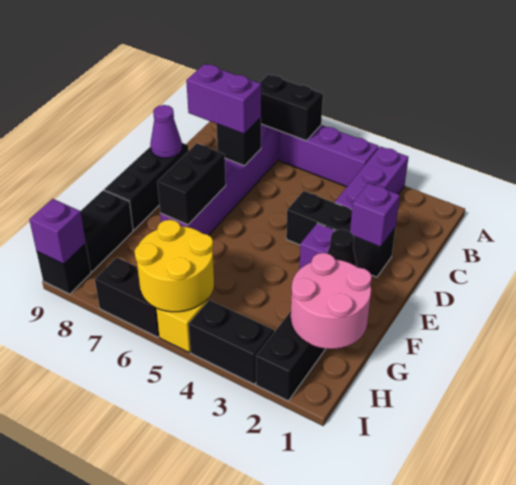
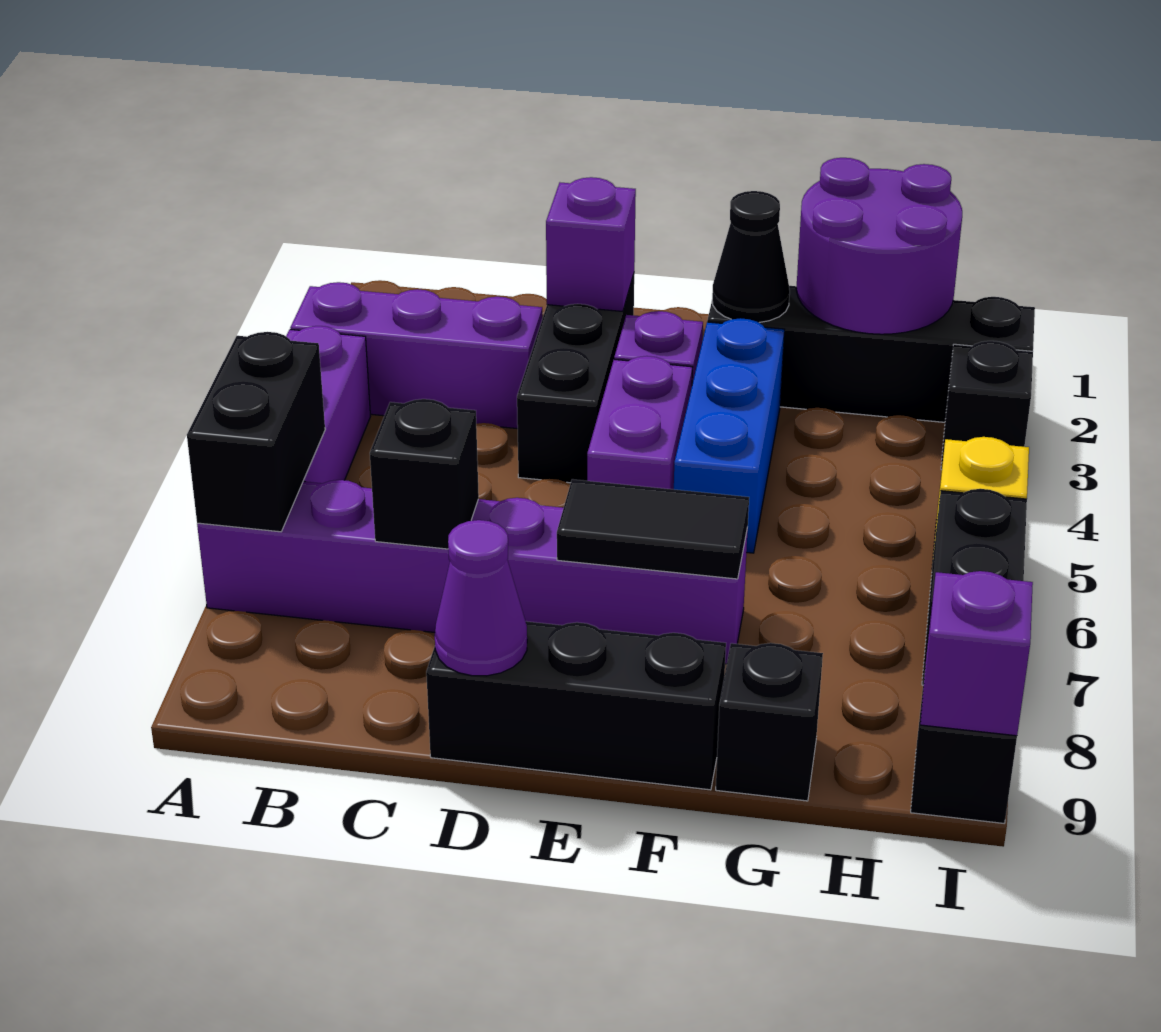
purple 1x2 brick [186,64,261,134] -> purple 1x2 brick moved to [587,356,692,489]
black 1x2 brick [157,143,226,225] -> black 1x2 tile [557,479,749,579]
none -> blue 1x3 brick [674,318,784,553]
pink 2x2 round brick [291,253,372,349] -> purple 2x2 round brick [796,158,962,334]
black 1x2 brick [80,190,133,272] -> black 1x1 brick [716,643,823,801]
yellow 2x2 round brick [134,220,214,312] -> none
black 1x2 brick [189,300,274,384] -> black 1x1 brick [941,341,1033,470]

